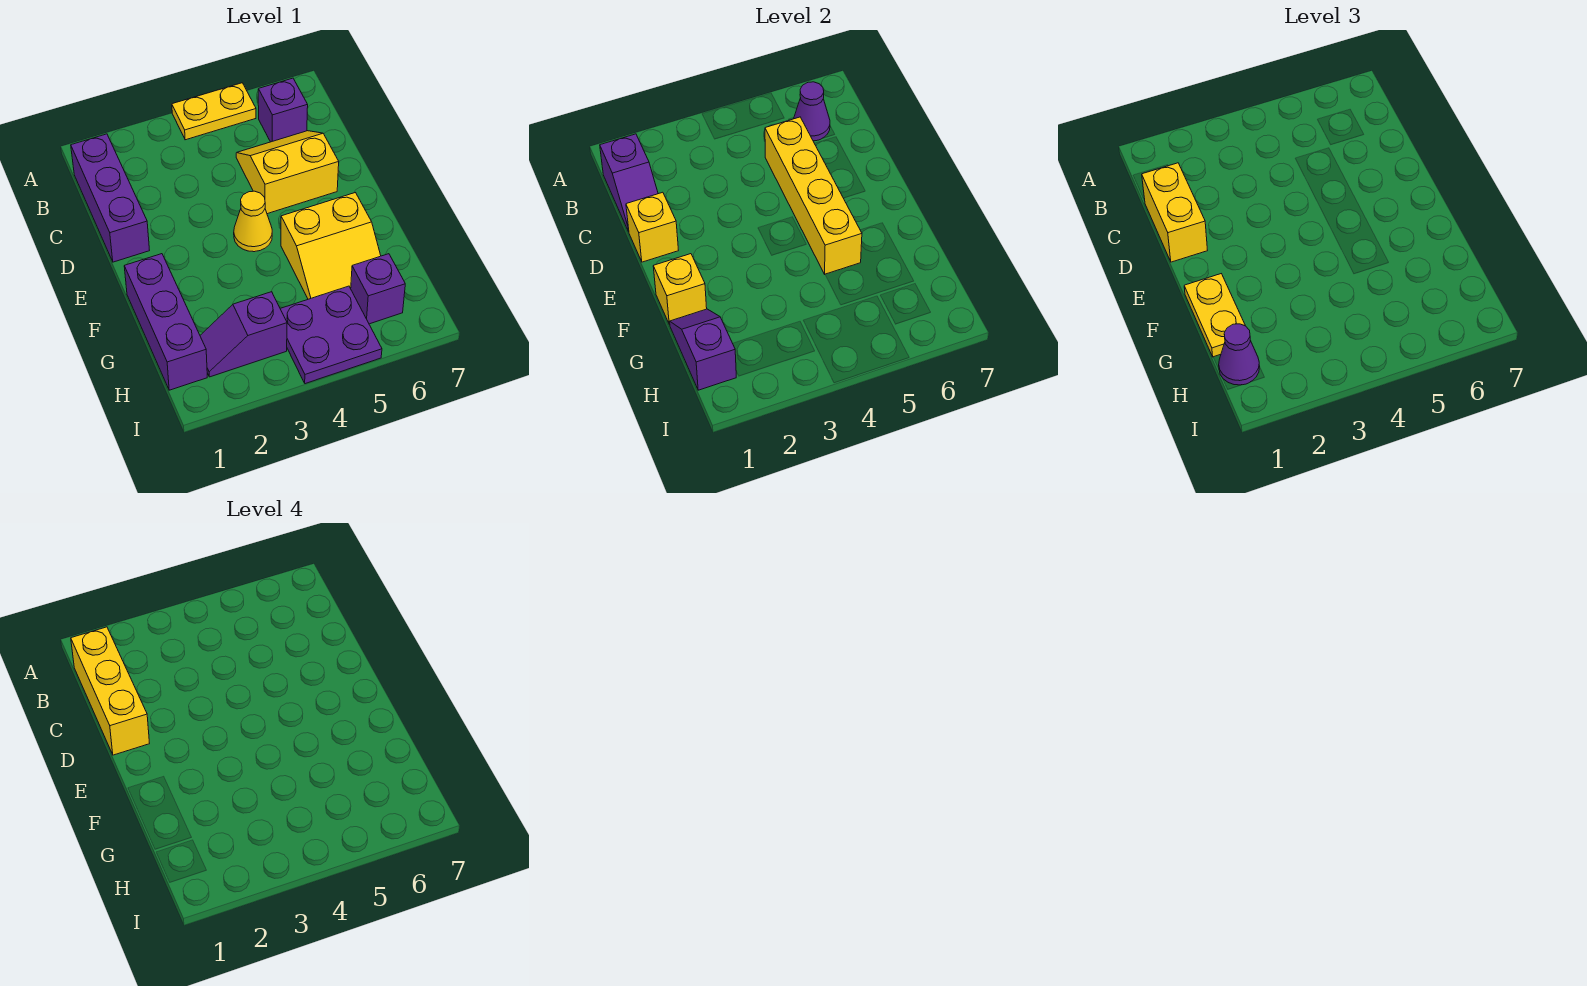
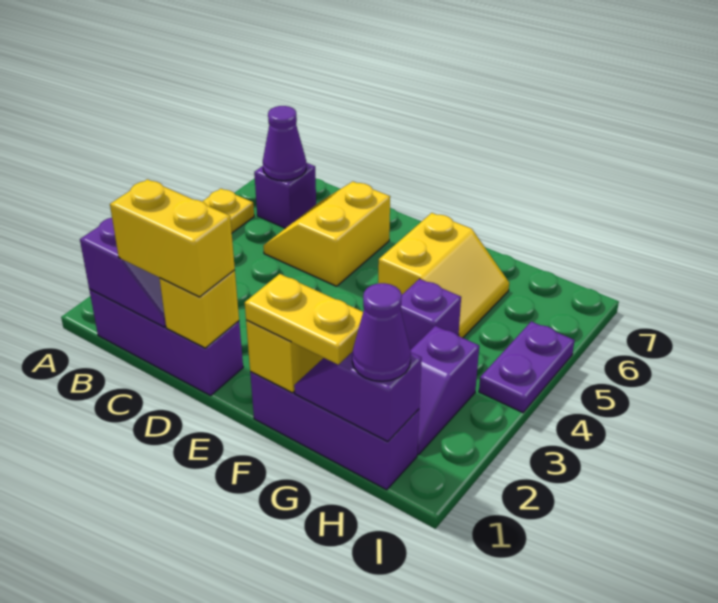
yellow 1x3 brick [71,627,150,755] -> none
yellow 1x4 brick [765,117,862,274] -> none
yellow 1x1 cone [234,191,272,252] -> none
purple 2x2 plate [280,286,382,384] -> purple 1x2 plate [479,321,575,413]
purple 1x1 brick [351,254,405,324] -> purple 1x1 brick moved to [401,279,461,350]

